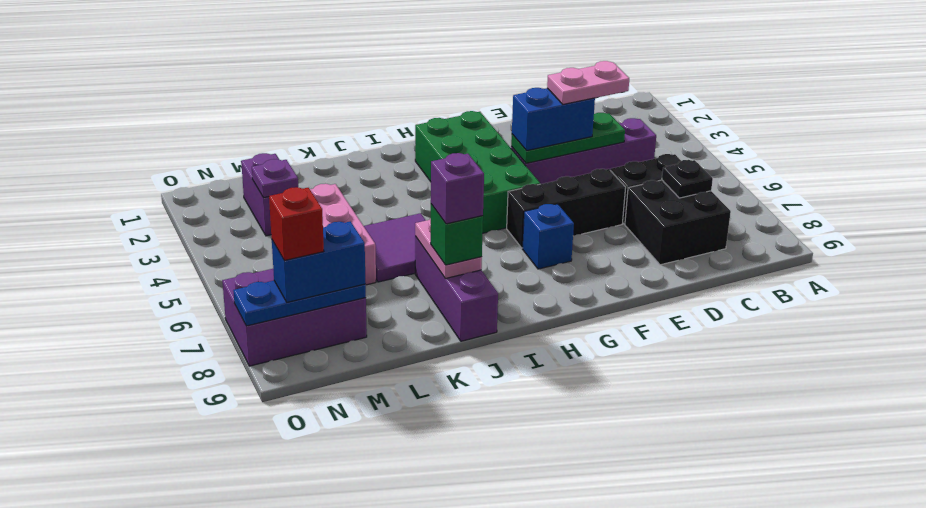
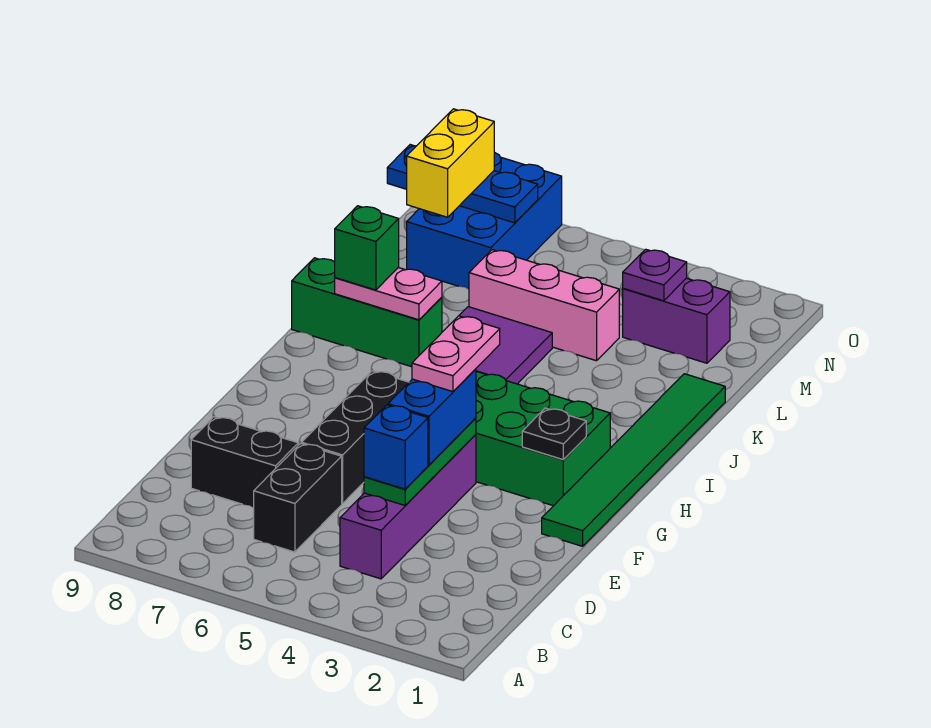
black 2x2 brick [625,180,731,265] -> black 1x2 brick [191,417,298,507]
black 1x1 plate [662,160,713,198] -> black 1x1 plate moved to [522,408,586,459]
pink 1x2 plate [547,61,629,104] -> pink 1x2 plate moved to [412,316,500,392]
none -> green 1x6 tile [542,374,725,546]
blue 1x1 brick [522,204,574,269] -> blue 1x1 brick moved to [364,405,428,489]
purple 1x3 brick [415,236,498,341] -> green 1x3 brick [292,258,442,367]
purple 1x1 brick [431,153,484,224] -> none
purple 2x3 brick [222,269,367,366] -> blue 2x3 brick [407,152,562,289]
blue 1x3 plate [233,281,366,326] -> blue 1x3 plate turned to [387,145,538,223]
blue 1x2 brick [272,221,366,302] -> yellow 1x2 brick [407,109,494,217]
red 1x1 brick [269,187,324,261] -> none

